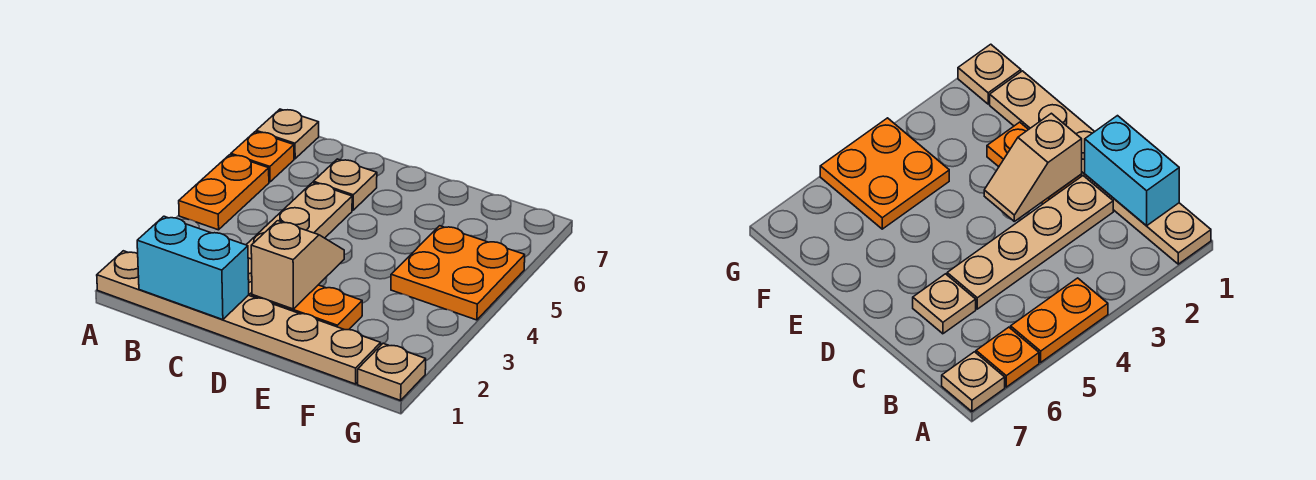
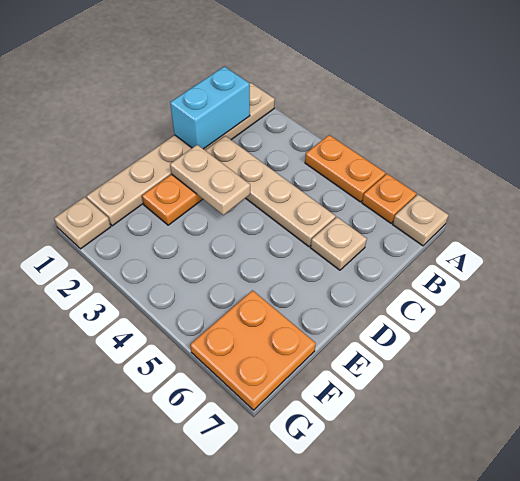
tan 1x2 slope [251,221,344,309] -> tan 1x2 plate [170,145,250,215]
orange 2x2 plate [391,226,525,320] -> orange 2x2 plate moved to [190,290,316,410]

